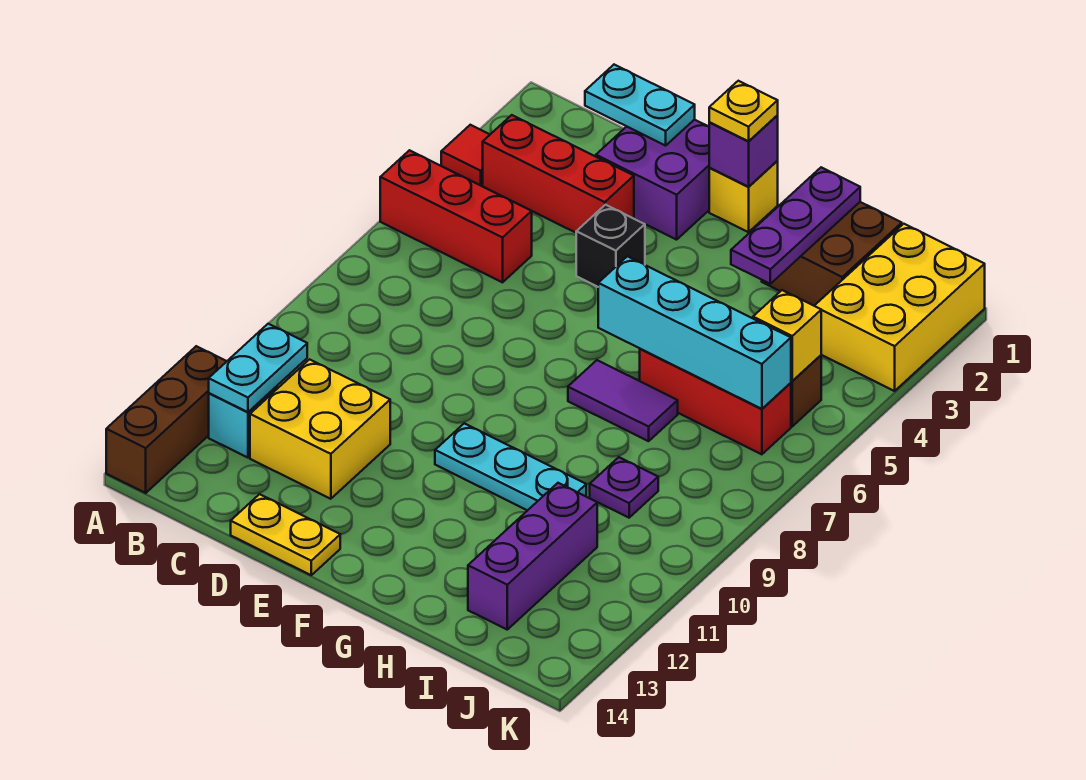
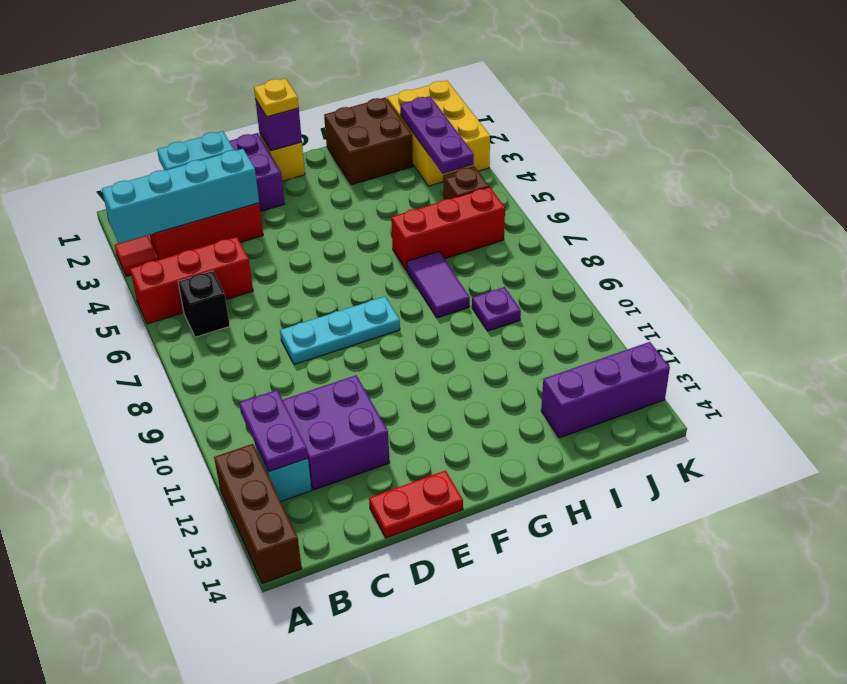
cyan 1x2 plate [209,324,307,412] -> purple 1x2 plate [239,390,308,472]
yellow 2x2 brick [250,359,390,499] -> purple 2x2 brick [283,375,390,490]
yellow 1x2 plate [231,494,340,575] -> red 1x2 plate [369,470,463,538]
black 1x1 brick [576,205,645,287] -> black 1x1 brick moved to [178,271,230,337]
cyan 1x3 plate [435,423,586,511] -> cyan 1x3 plate moved to [280,297,400,365]
cyan 1x4 brick [598,256,791,409] -> cyan 1x4 brick moved to [102,149,259,244]
purple 1x2 tile [568,360,678,441] -> purple 1x2 tile turned to [407,251,470,318]
purple 1x3 plate [731,167,860,284] -> purple 1x3 plate moved to [400,96,474,174]
purple 1x3 brick [468,483,597,629] -> purple 1x3 brick turned to [541,342,670,438]
yellow 1x1 brick [753,290,821,381] -> none

